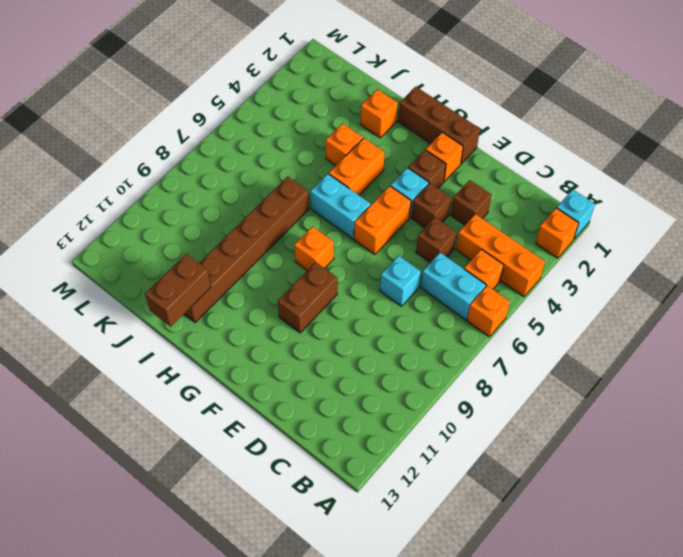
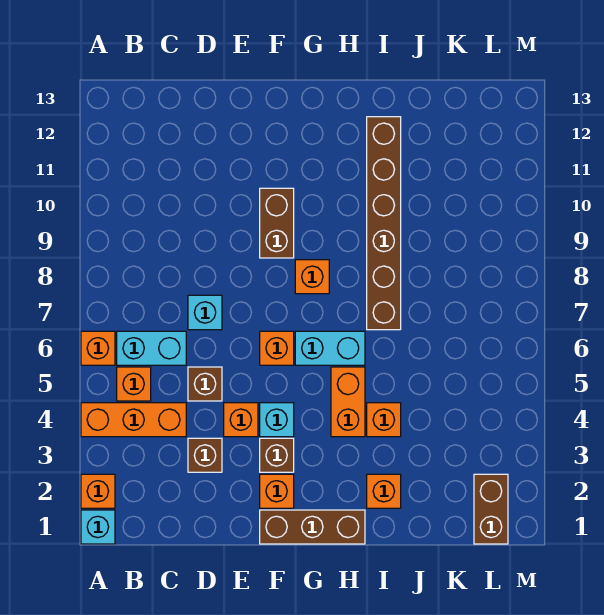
brown 1x1 brick [411,183,451,228] -> orange 1x1 brick [224,403,258,437]
orange 1x2 brick [354,186,411,255] -> orange 1x1 brick [260,331,294,365]
brown 1x2 brick [145,254,211,327] -> brown 1x2 brick moved to [474,474,508,544]

